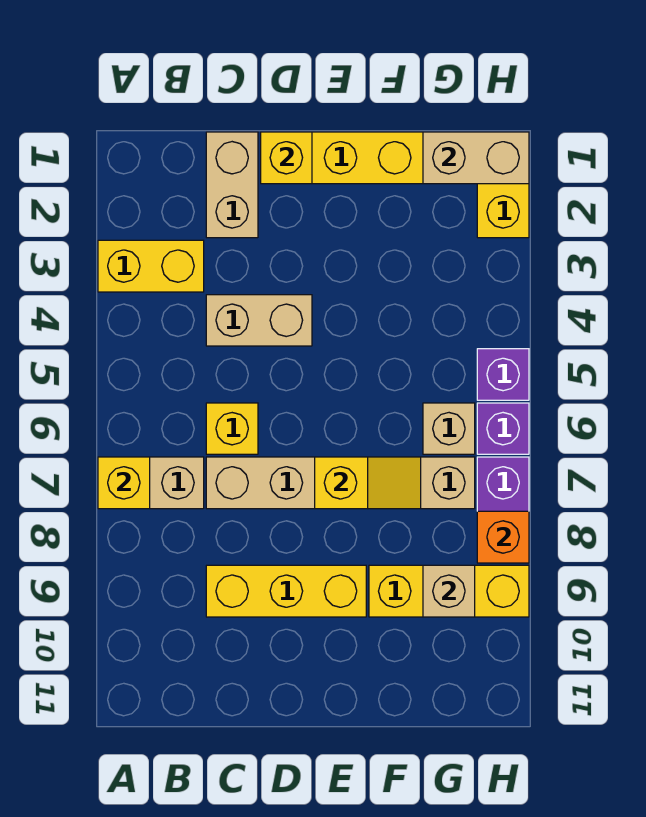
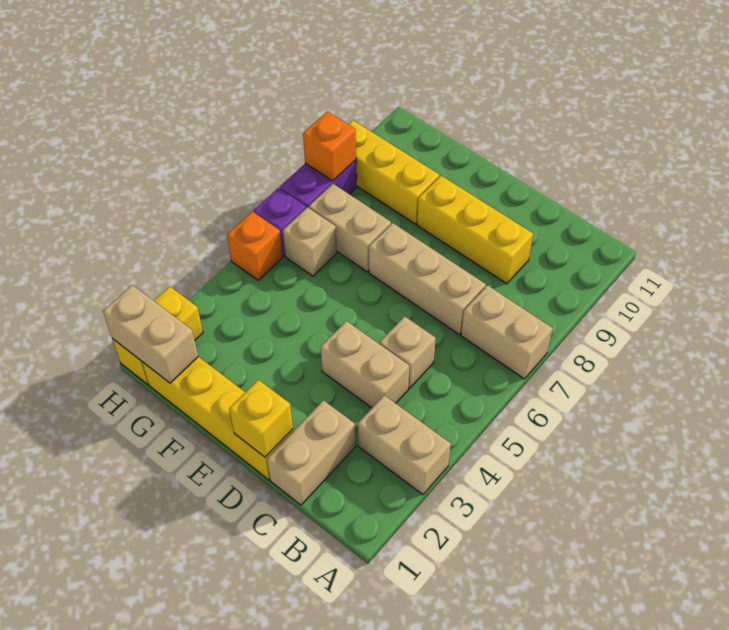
yellow 1x2 brick [98,240,204,292] -> tan 1x2 brick [358,395,451,495]
yellow 1x1 brick [98,457,150,509] -> none
yellow 1x1 brick [206,403,258,454] -> none
yellow 1x2 slope [315,457,421,509] -> none
tan 1x1 brick [423,565,475,617] -> tan 1x1 brick moved to [380,316,436,388]
purple 1x1 brick [477,349,529,400] -> orange 1x1 brick [227,211,283,280]

